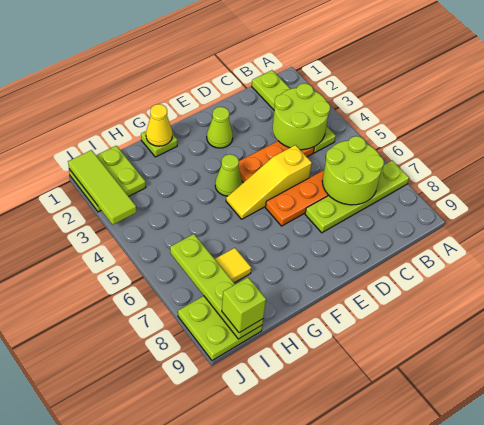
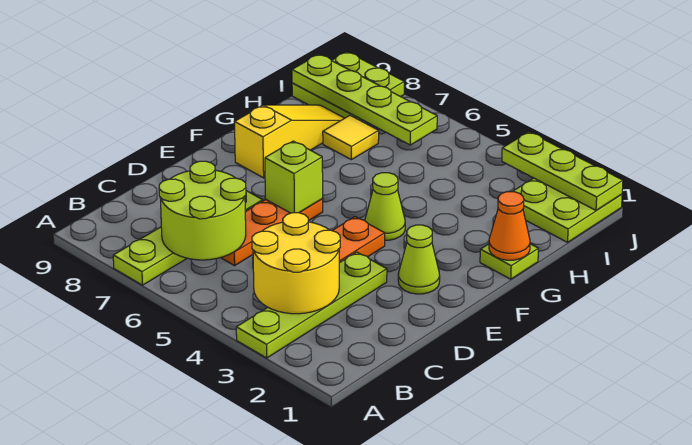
lime 1x4 plate [252,70,336,153] -> lime 1x4 plate turned to [236,252,387,358]
lime 2x2 round brick [272,83,330,150] -> yellow 2x2 round brick [252,213,340,314]
yellow 1x3 slope [226,145,312,219] -> yellow 1x3 slope moved to [235,105,344,178]
yellow 1x1 cone [146,104,172,146] -> orange 1x1 cone [489,192,530,260]
lime 1x1 brick [222,277,266,333] -> lime 1x1 brick moved to [265,141,323,213]
lime 1x3 tile [68,150,136,225] -> lime 1x3 plate [502,132,623,210]

